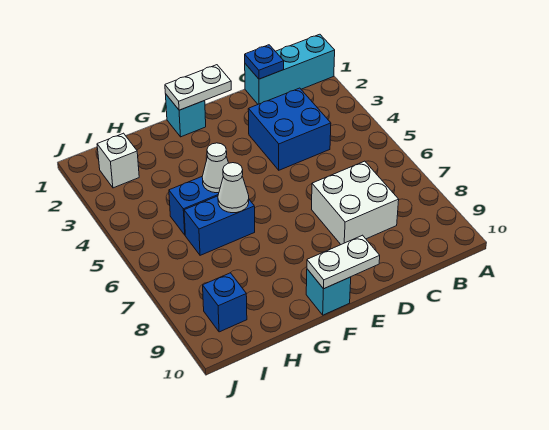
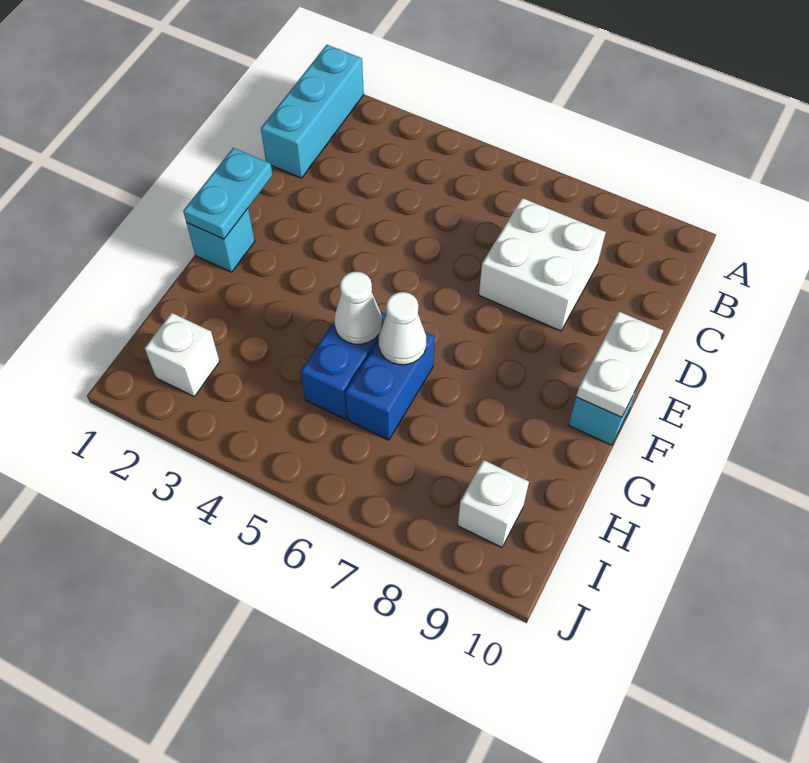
blue 1x1 plate [245,45,284,79] -> none
blue 2x2 brick [248,88,331,170] -> none
white 1x2 plate [165,65,231,110] -> cyan 1x2 plate [183,148,273,239]
blue 1x1 brick [203,273,247,332] -> white 1x1 brick [458,460,529,547]

